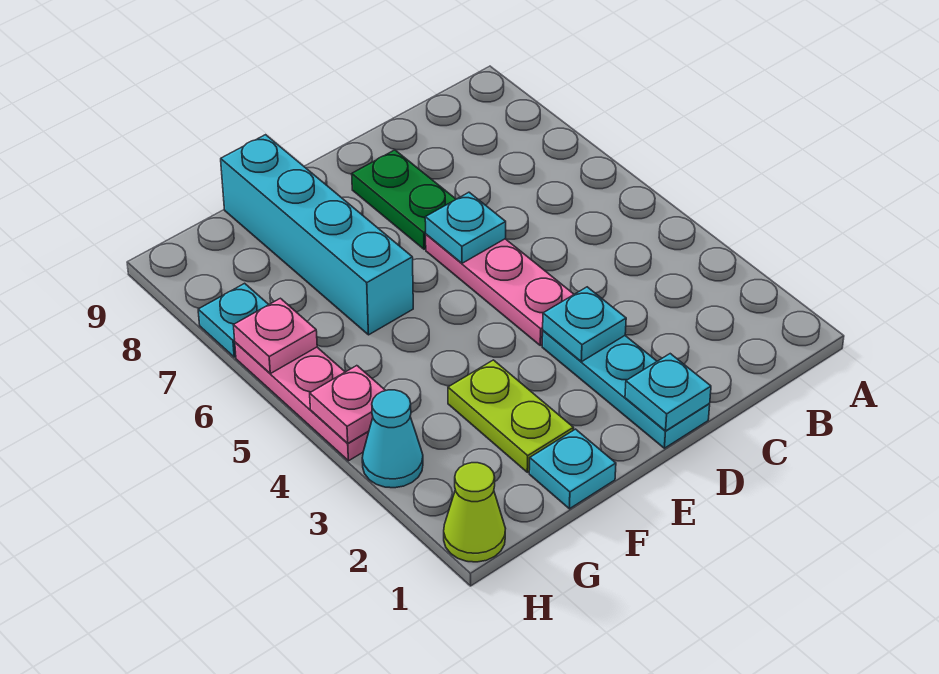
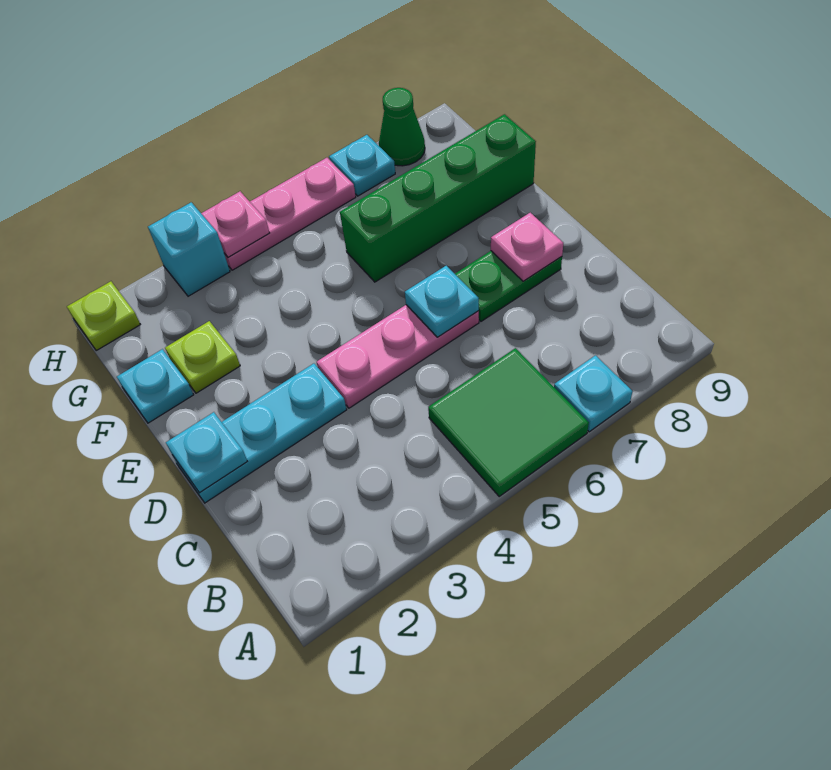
none -> green 2x2 tile [428,348,589,496]
cyan 1x1 plate [543,287,626,362] -> cyan 1x1 plate moved to [554,355,632,432]
lime 1x2 plate [448,360,573,472] -> lime 1x1 plate [165,321,240,393]
cyan 1x4 brick [221,135,413,335] -> green 1x4 brick [340,114,536,282]
lime 1x1 cone [444,463,506,562] -> lime 1x1 plate [67,281,140,351]
cyan 1x1 cone [362,390,423,488] -> cyan 1x1 brick [148,202,230,296]
pink 1x1 plate [234,298,317,374] -> pink 1x1 plate moved to [491,213,563,281]
none -> green 1x1 cone [379,88,425,166]

